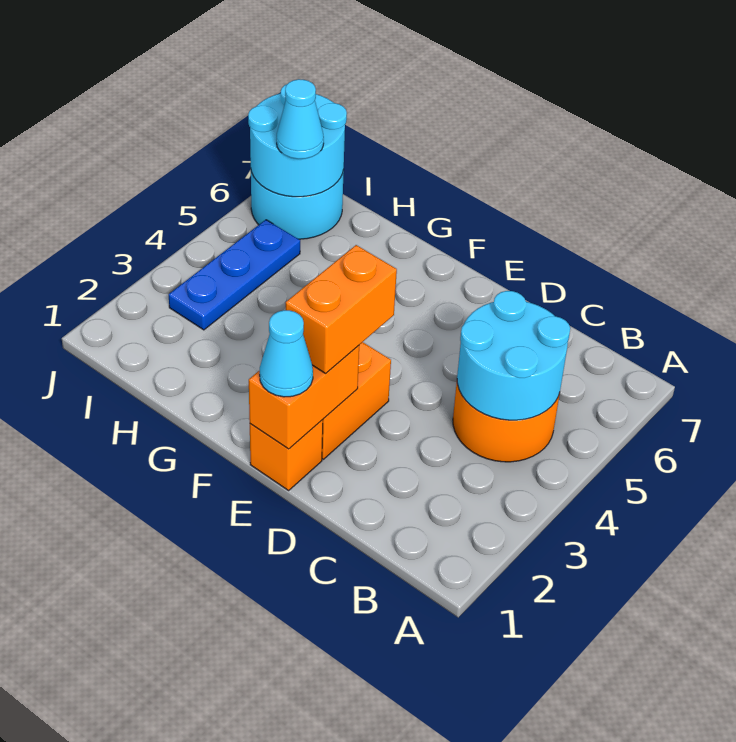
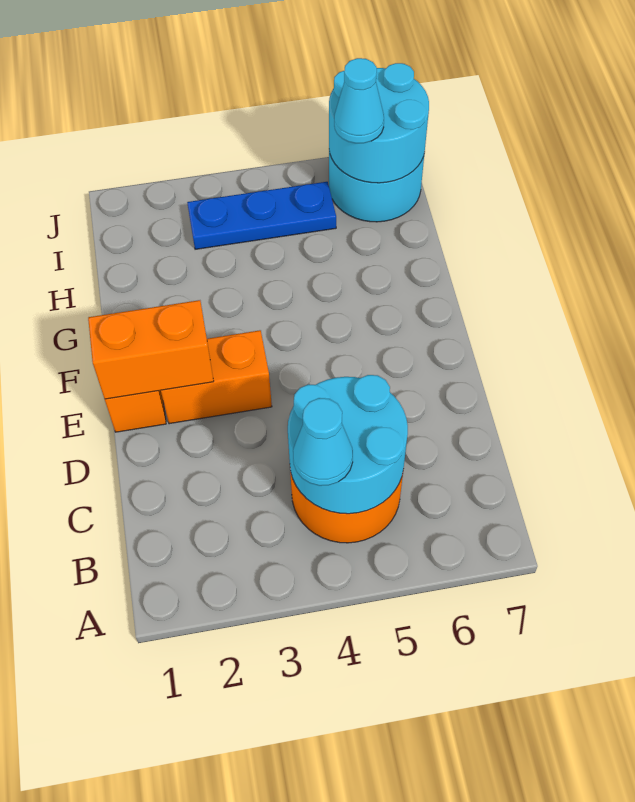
cyan 1x1 cone [260,310,313,397] -> cyan 1x1 cone moved to [293,398,353,486]
orange 1x2 brick [286,245,397,373] -> none

